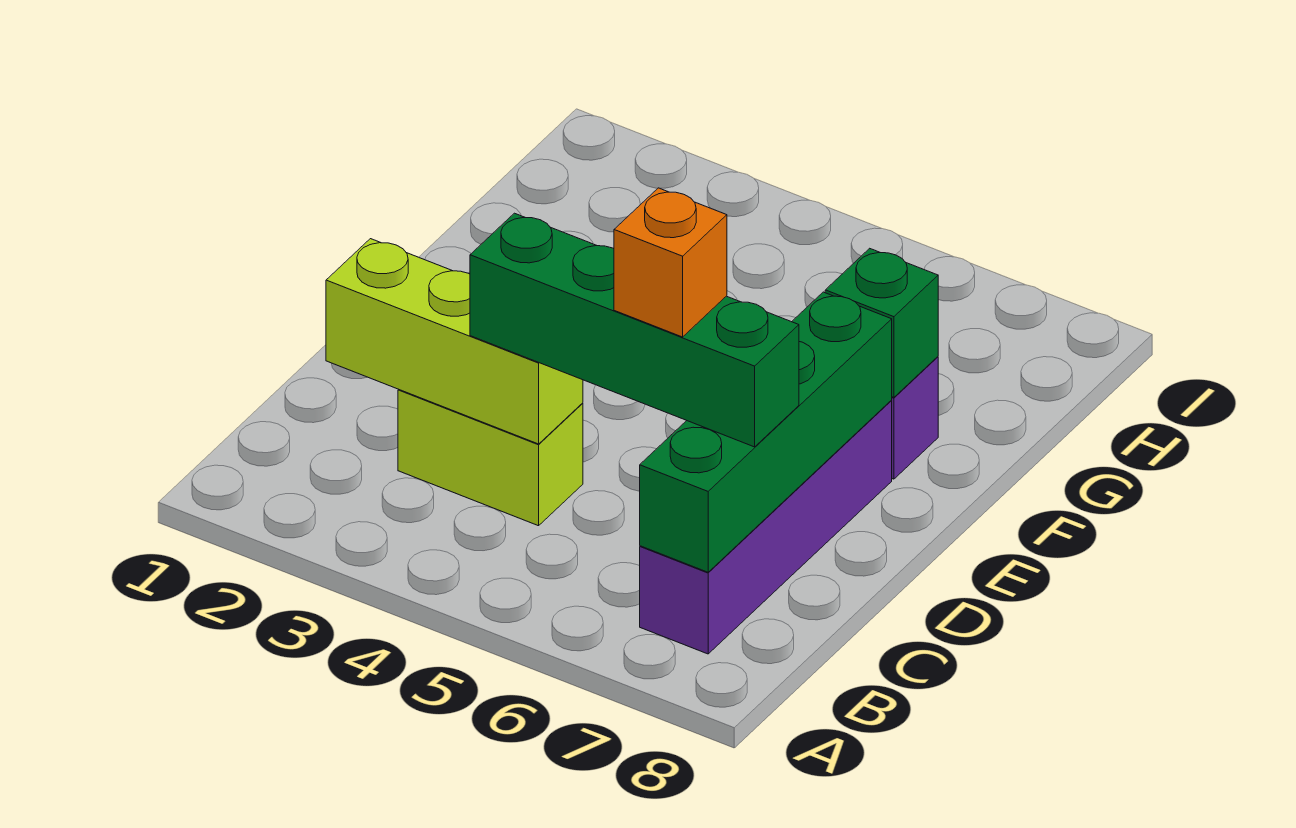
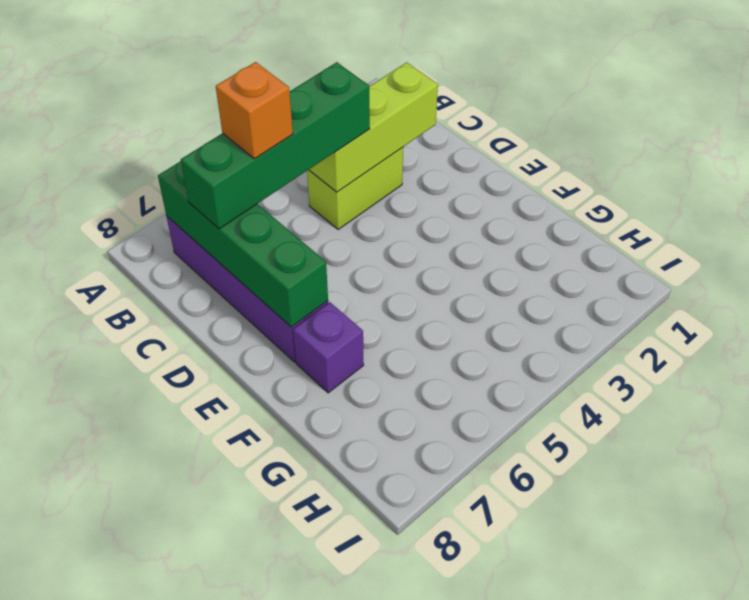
green 1x1 brick [825,248,938,397] -> none

